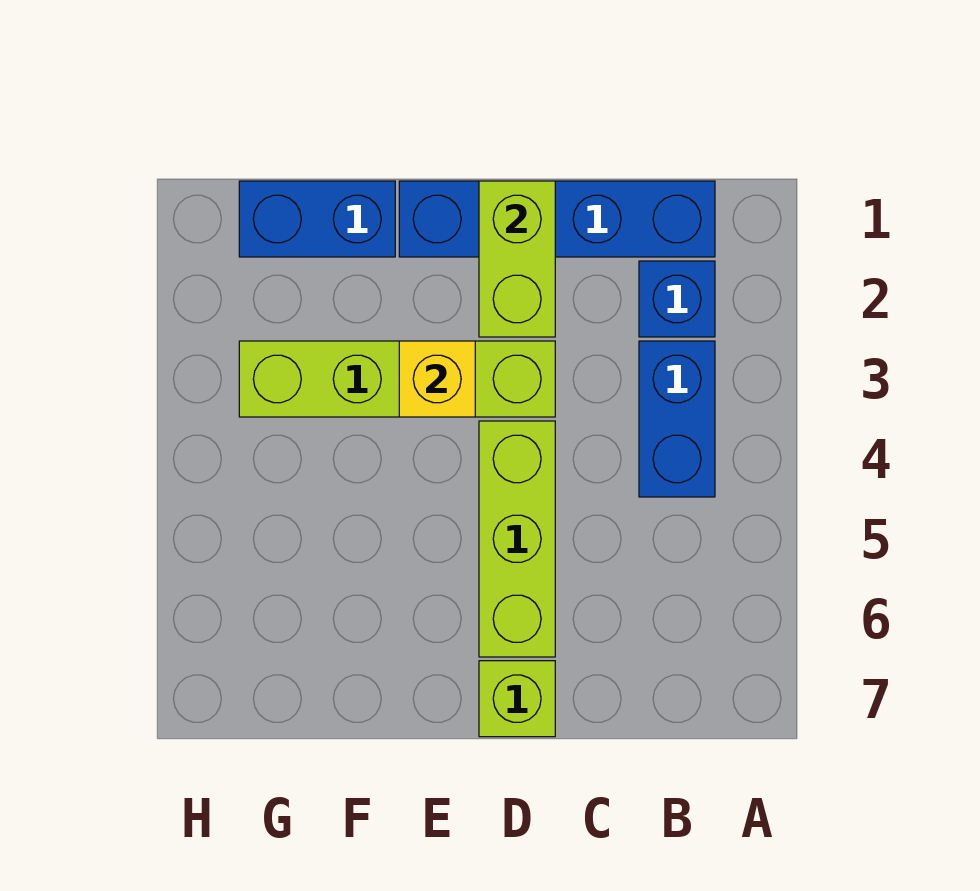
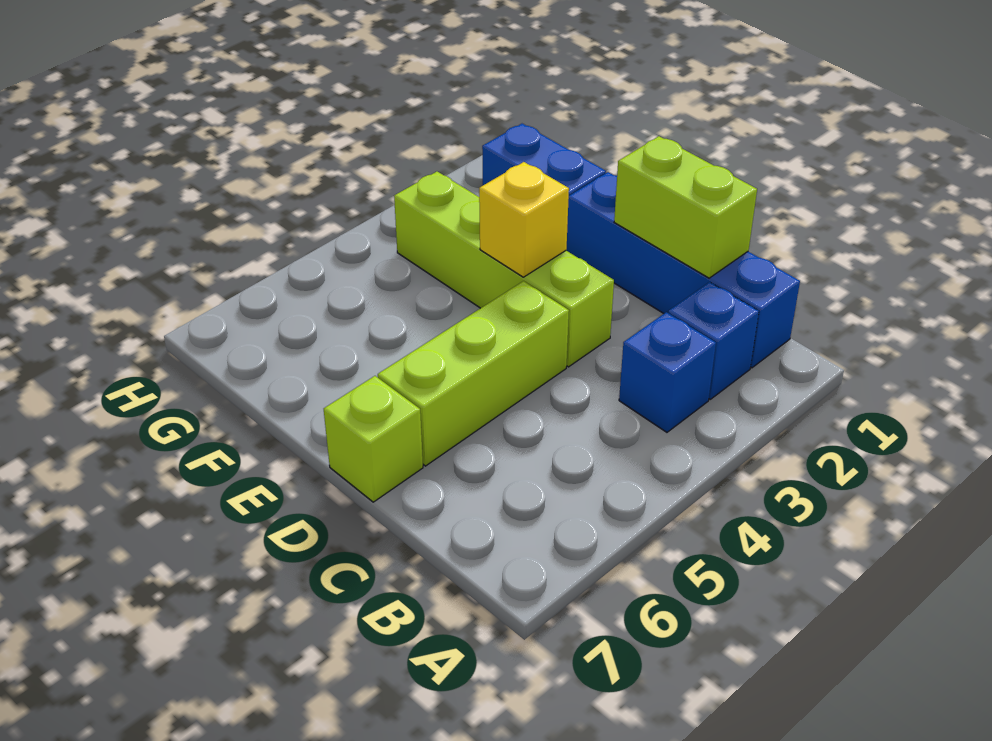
blue 1x2 brick [639,341,715,497] -> blue 1x1 brick [619,312,716,432]
lime 1x2 brick [479,181,555,337] -> lime 1x2 brick turned to [614,136,757,278]

